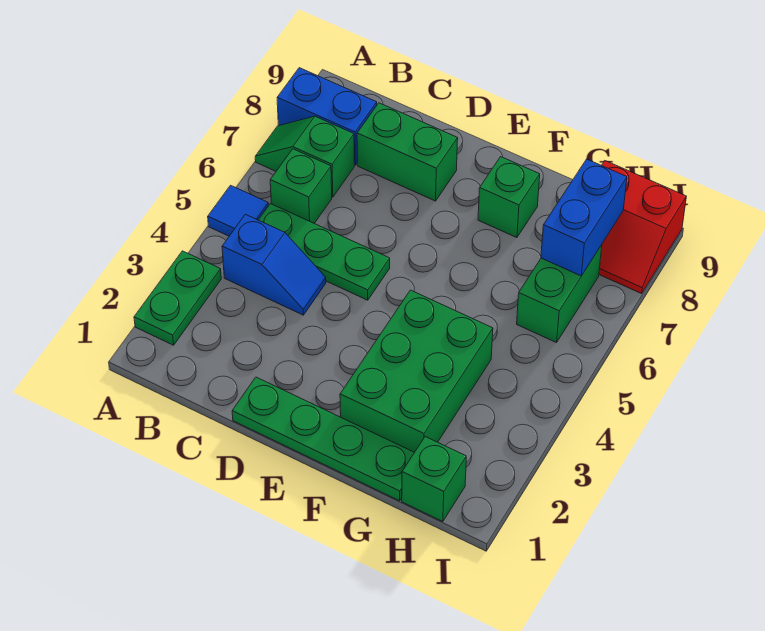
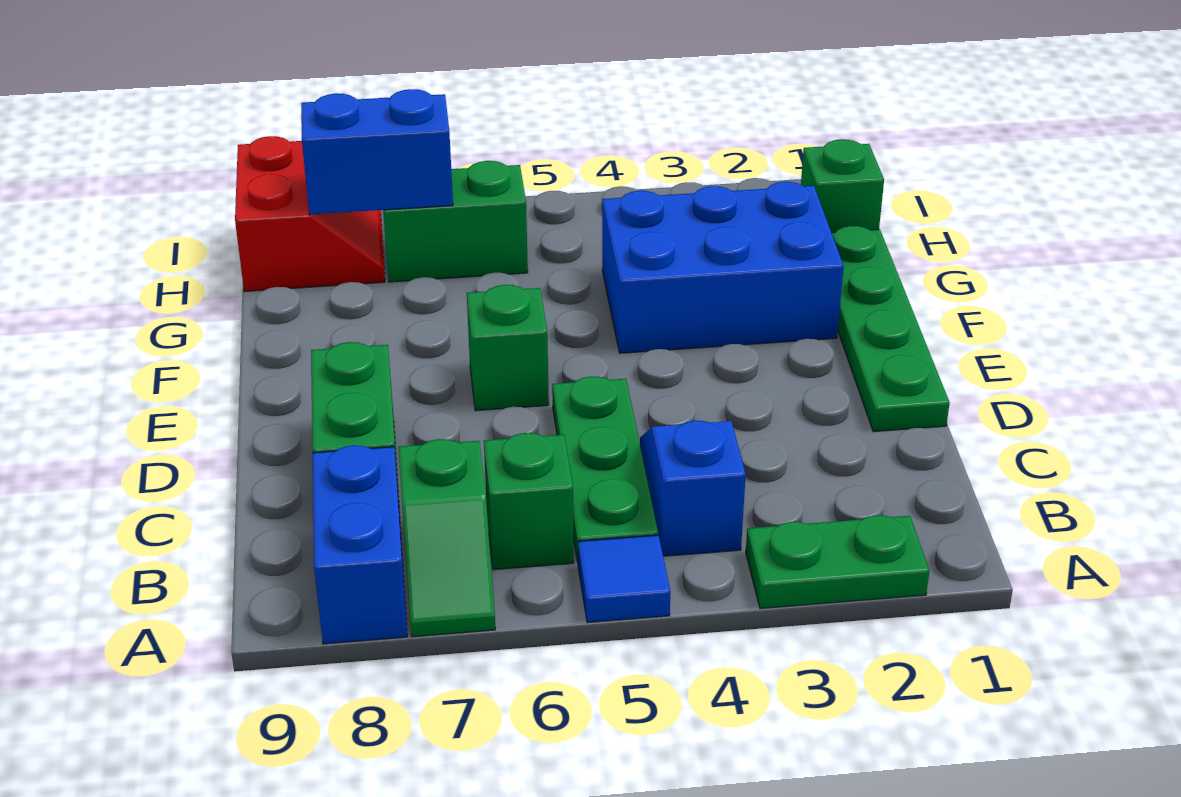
green 2x3 brick [340,290,493,452] -> blue 2x3 brick [602,182,844,353]
green 1x1 brick [478,157,540,238] -> green 1x1 brick moved to [467,285,549,411]

